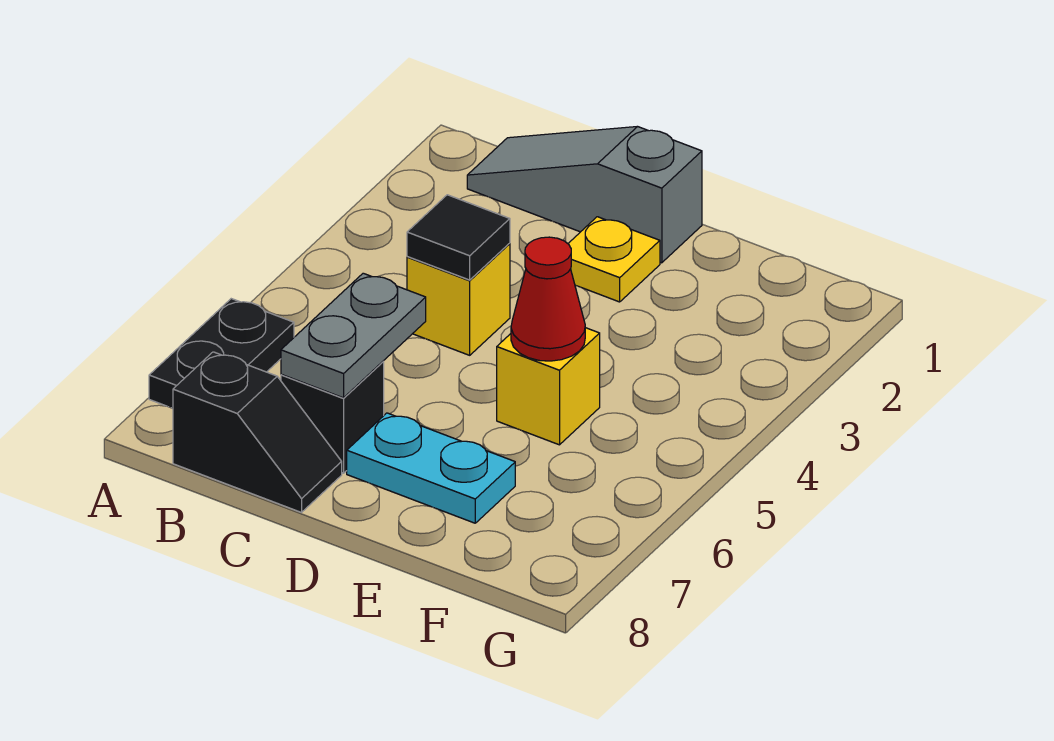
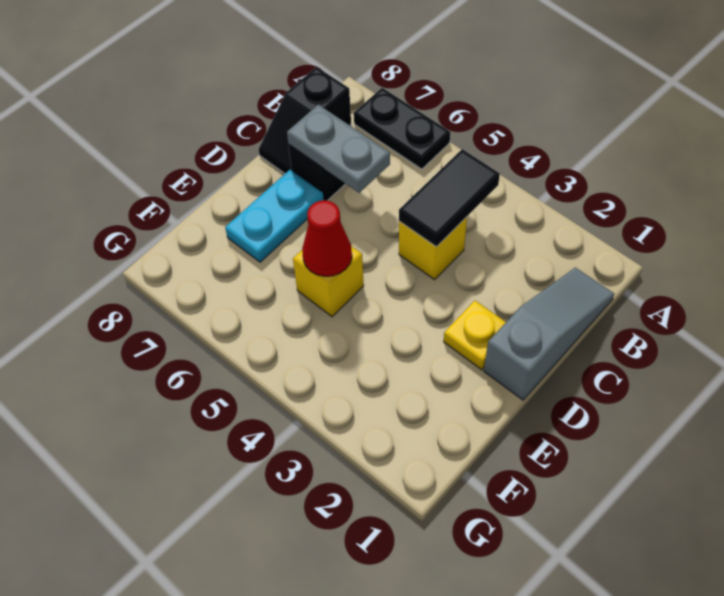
black 1x1 tile [407,195,510,280] -> black 1x2 tile [399,149,500,247]

